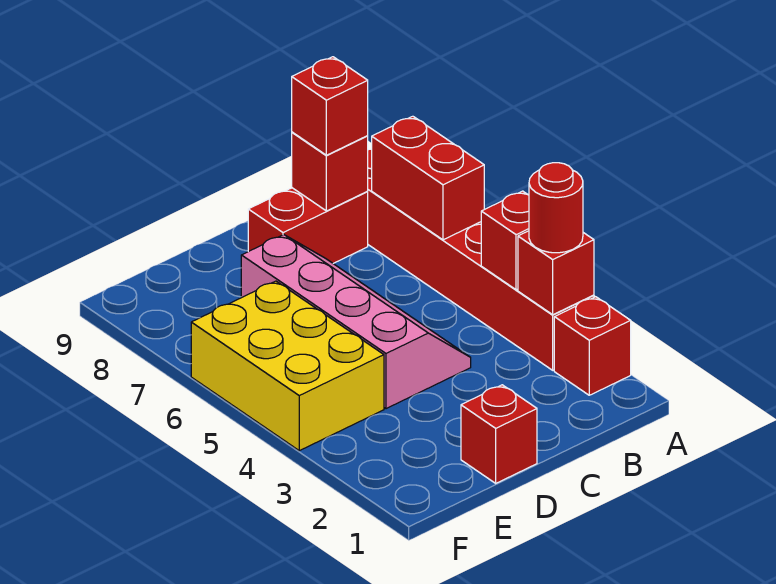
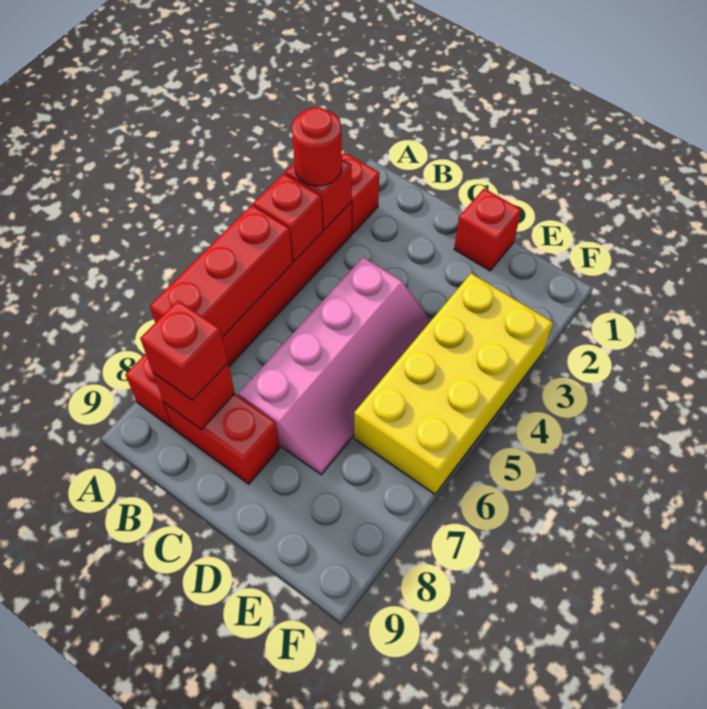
red 1x2 brick [372,116,484,240] -> red 1x3 brick [150,205,293,337]
pink 2x4 slope [241,235,471,409] -> pink 2x4 slope turned to [239,257,431,475]
yellow 2x3 brick [191,281,384,451] -> yellow 2x4 brick [354,273,553,494]

